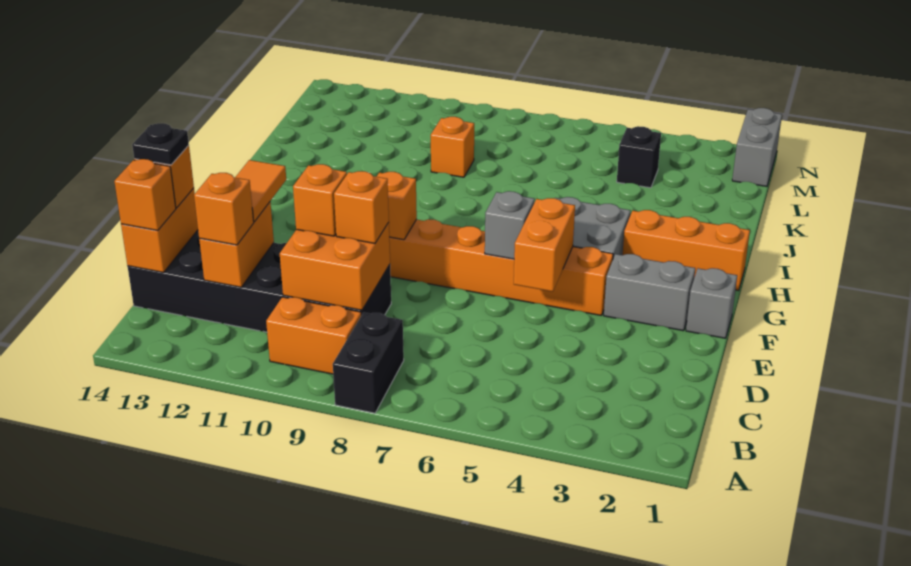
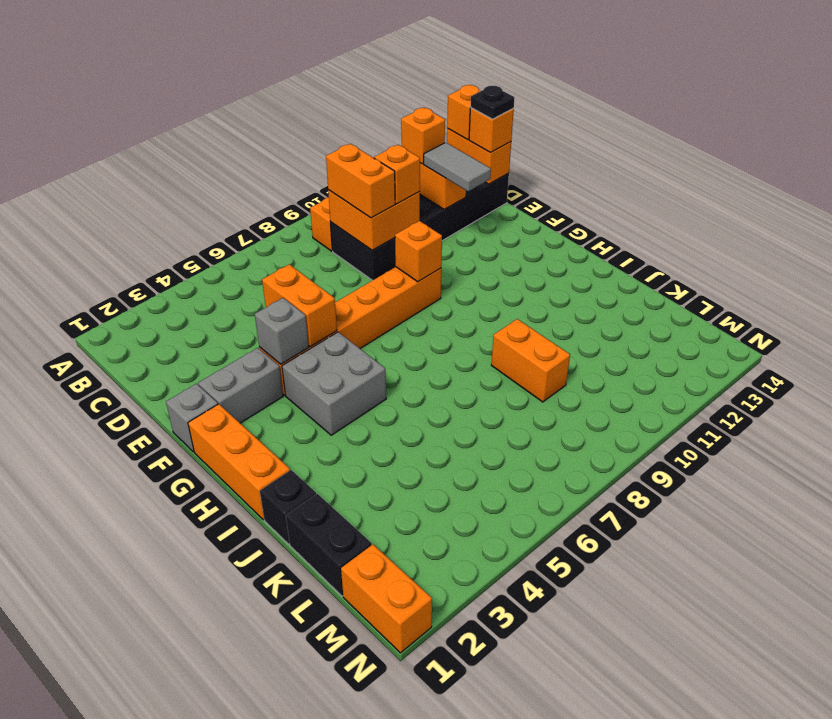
black 1x2 brick [333,312,404,413] -> black 1x2 brick moved to [286,494,372,596]
orange 1x1 brick [334,171,389,243] -> orange 1x2 brick [326,144,395,218]
orange 1x2 tile [235,160,286,222] -> grey 1x2 tile [424,142,491,191]
grey 1x1 brick [485,191,535,259] -> grey 1x1 brick moved to [255,298,309,364]
orange 1x3 brick [623,210,750,291] -> orange 1x3 brick turned to [188,404,290,520]
orange 1x1 brick [431,117,474,177] -> orange 1x2 brick [491,319,570,402]
black 1x1 brick [617,126,661,188] -> black 1x1 brick moved to [260,470,316,544]
grey 1x2 brick [732,108,782,186] -> orange 1x2 brick [341,544,432,653]

